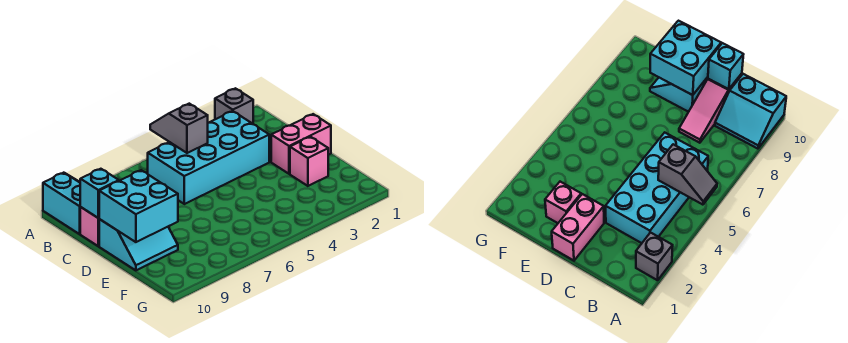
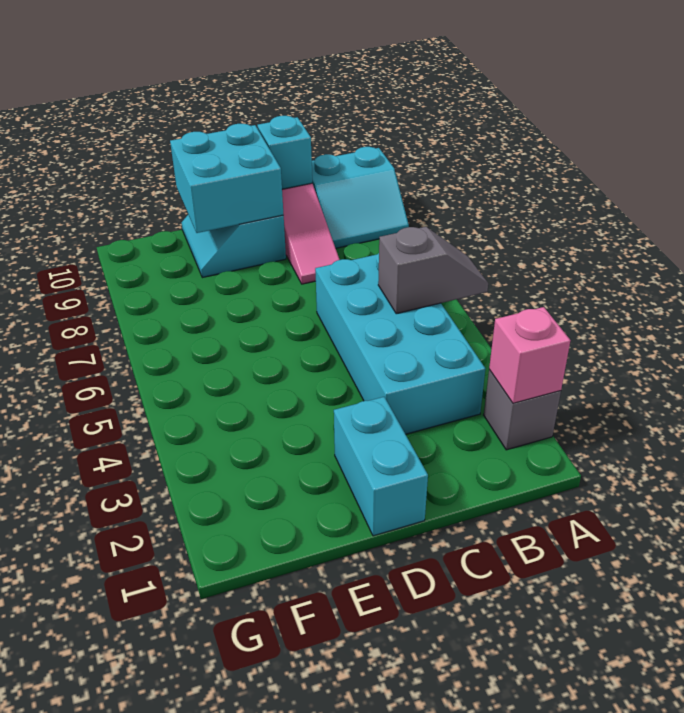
pink 1x2 brick [271,114,331,174] -> cyan 1x2 brick [334,397,428,536]
pink 1x1 brick [290,137,328,186] -> pink 1x1 brick moved to [489,307,570,403]

